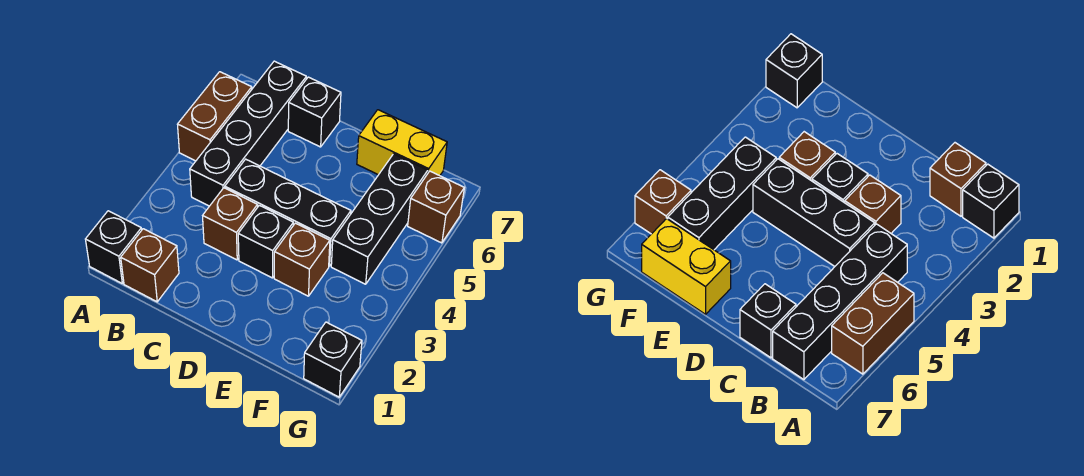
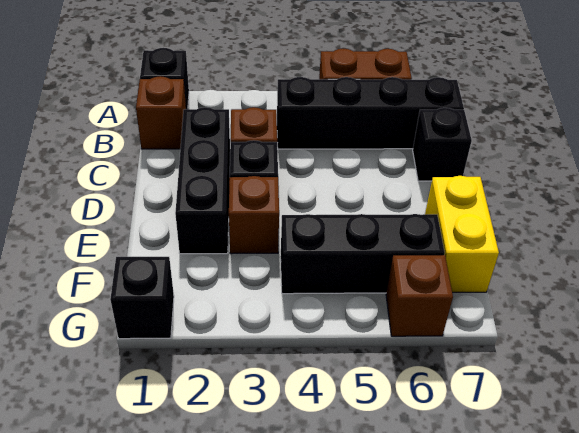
black 1x3 brick [225,159,351,266] -> black 1x3 brick moved to [175,107,230,254]

